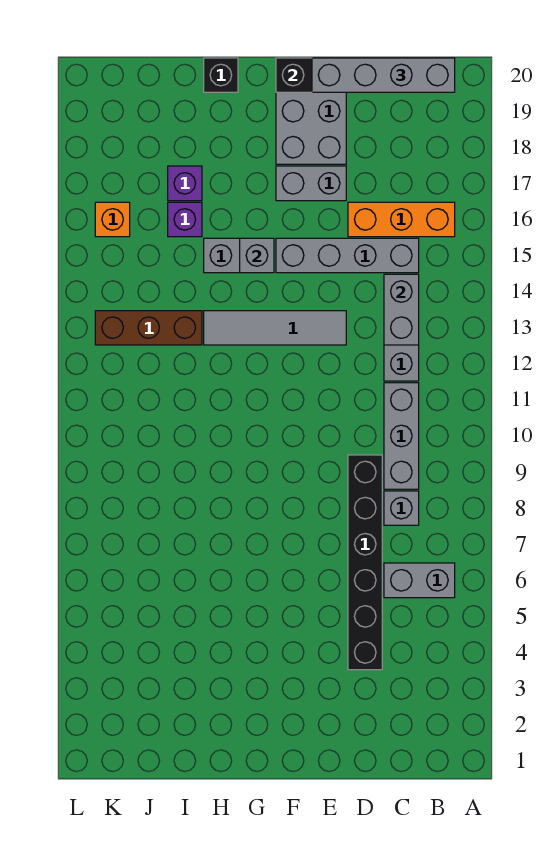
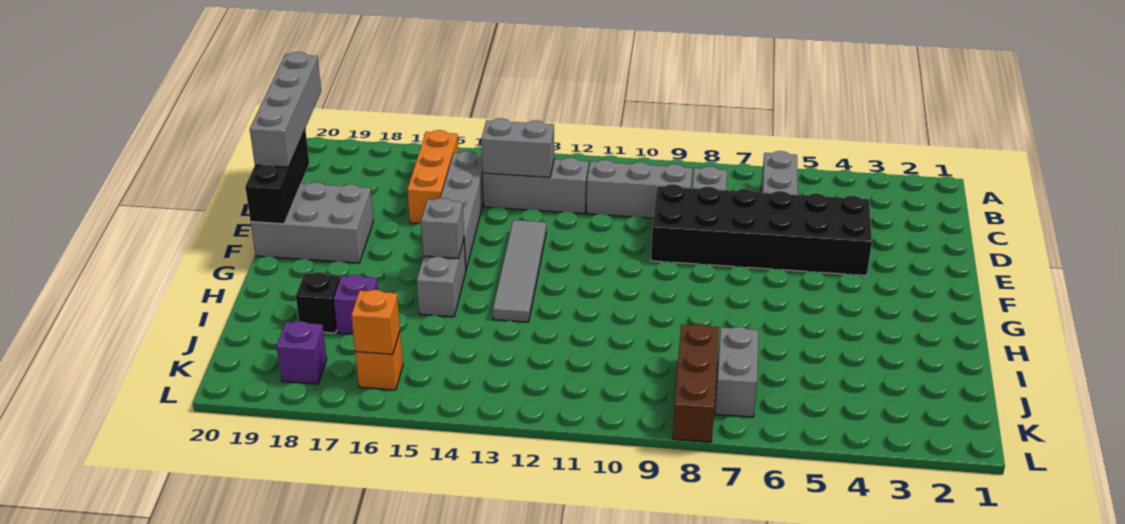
black 1x6 brick [348,455,382,670] -> black 2x6 brick [651,184,872,276]
grey 1x2 brick [276,166,346,201] -> grey 1x2 brick moved to [715,327,758,417]
black 1x1 brick [204,58,238,92] -> black 1x1 brick moved to [296,272,340,333]
brown 1x3 brick [95,311,202,345] -> brown 1x3 brick moved to [673,324,719,442]
purple 1x1 brick [168,202,202,237] -> purple 1x1 brick moved to [277,321,327,384]
none -> orange 1x1 brick [351,290,400,354]

